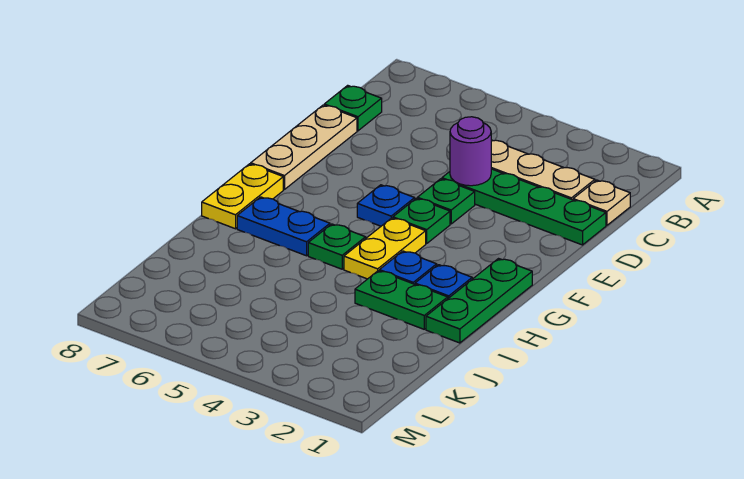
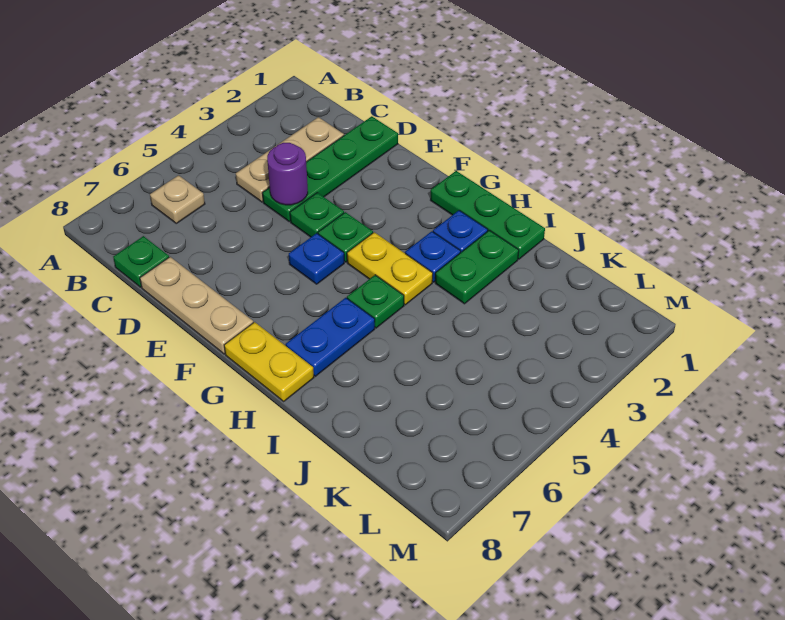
tan 1x1 plate [573,180,630,225] -> tan 1x1 plate moved to [150,175,205,223]

